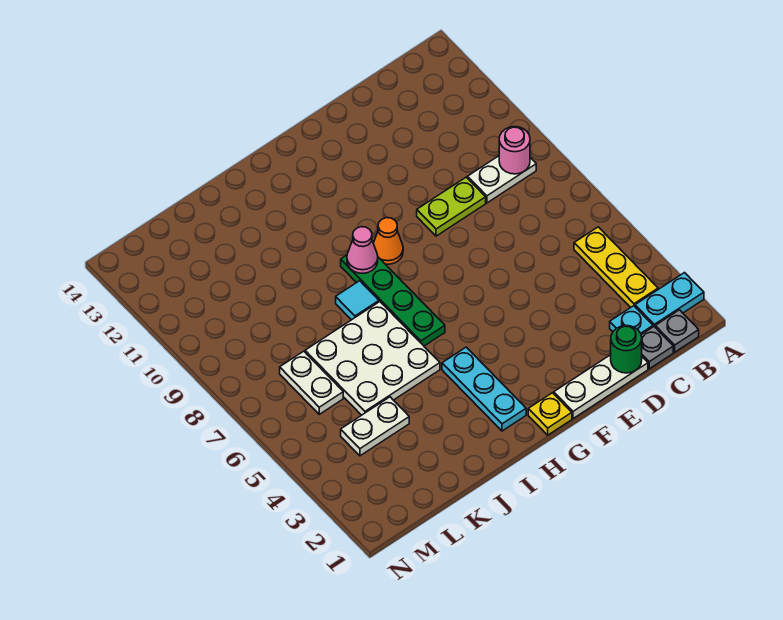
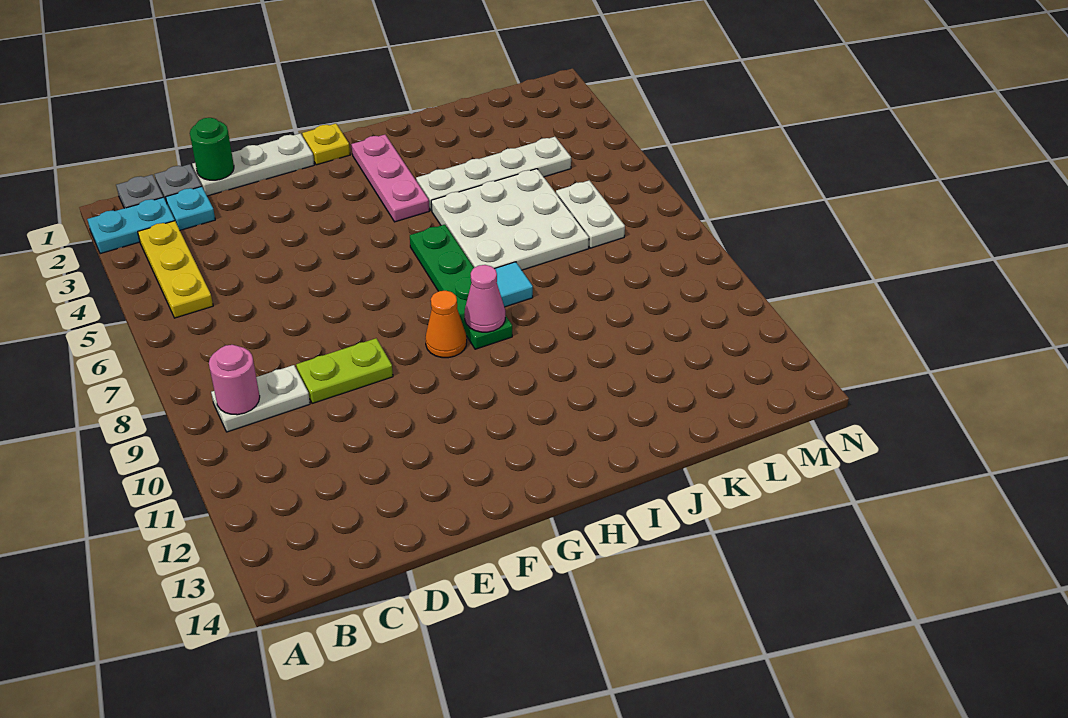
cyan 1x3 plate [442,347,526,431] -> pink 1x3 plate [351,135,429,222]
white 1x2 plate [341,397,409,456] -> white 1x4 plate [416,137,571,211]

